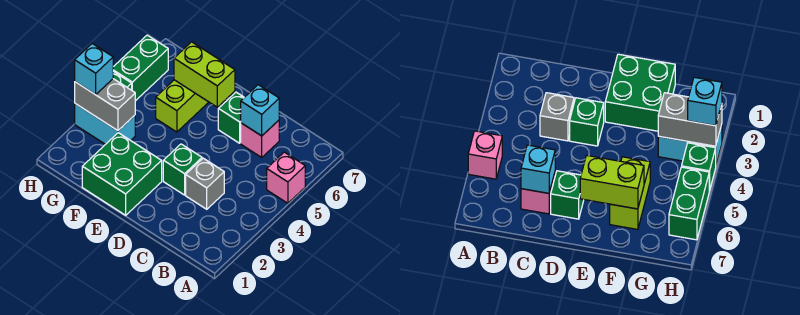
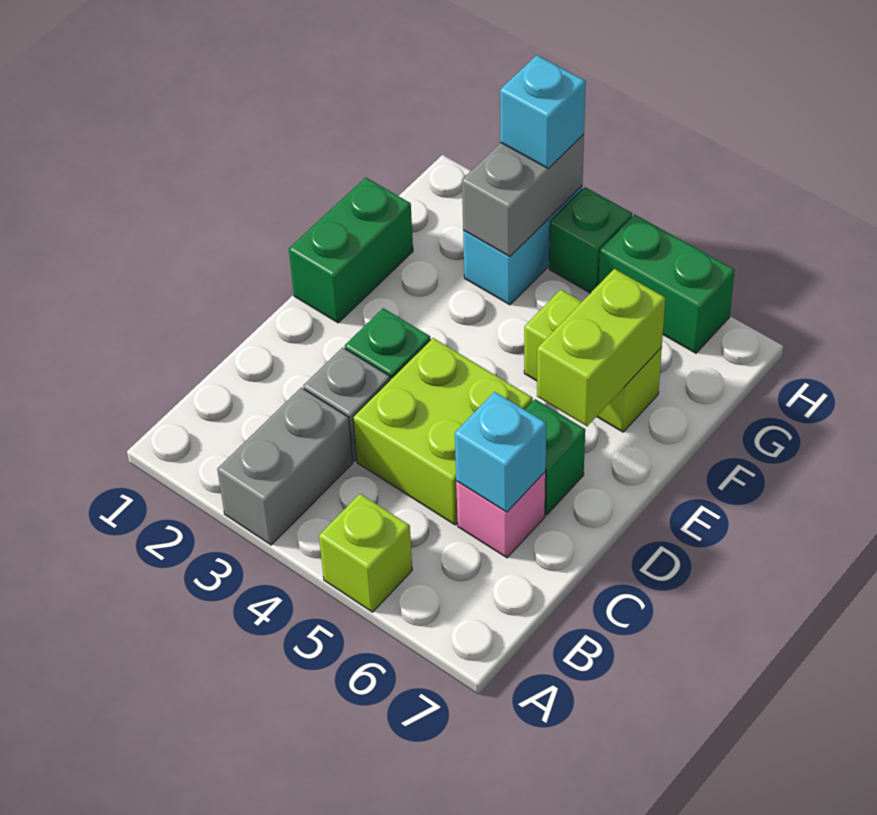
none -> grey 1x2 brick [217,388,353,545]
pink 1x1 brick [267,152,305,203] -> lime 1x1 brick [319,494,412,612]
none -> lime 2x2 brick [353,338,533,525]
green 2x2 brick [82,133,162,215] -> green 1x2 brick [289,178,413,323]

